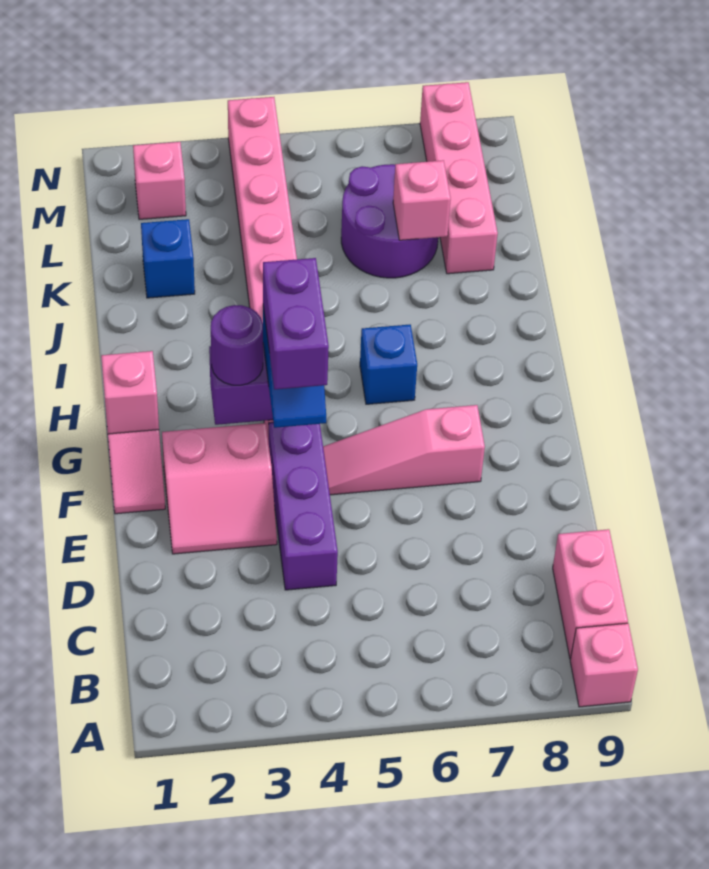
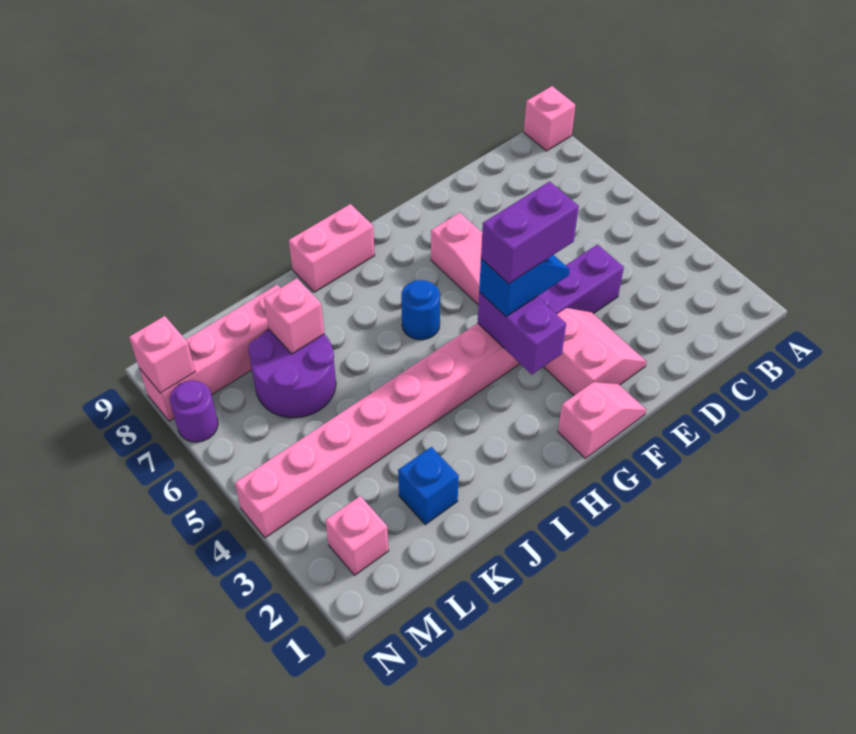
pink 1x2 brick [553,529,628,659] -> pink 1x2 brick moved to [289,204,375,292]
pink 1x1 brick [101,351,159,434] -> pink 1x1 brick moved to [129,316,195,393]
purple 1x1 round brick [211,305,263,385] -> purple 1x1 round brick moved to [170,380,218,442]
blue 1x1 brick [360,325,417,404] -> blue 1x1 round brick [401,280,440,340]

